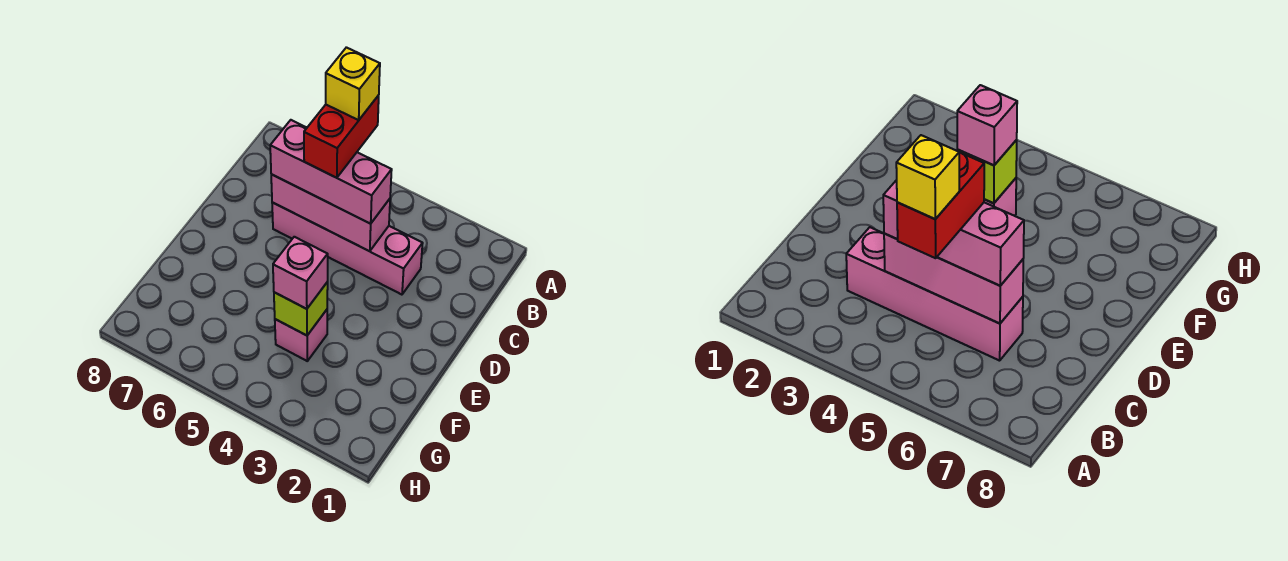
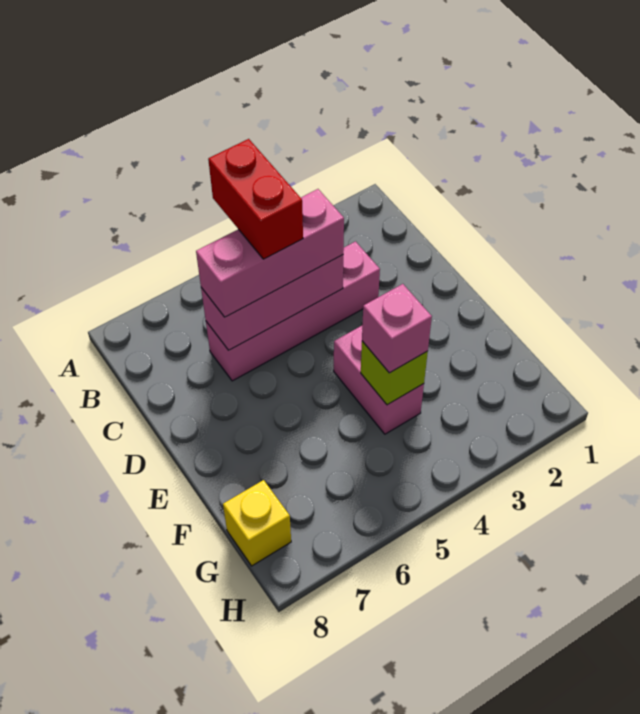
yellow 1x1 brick [326,47,380,120] -> yellow 1x1 brick moved to [223,480,291,566]
pink 1x1 brick [275,310,327,361] -> pink 1x2 brick [334,326,424,434]

